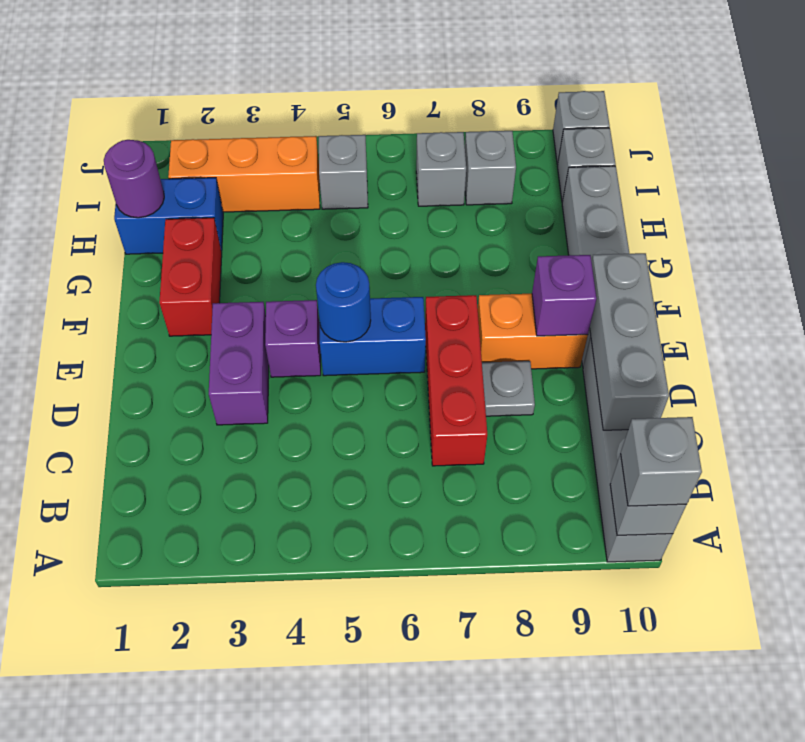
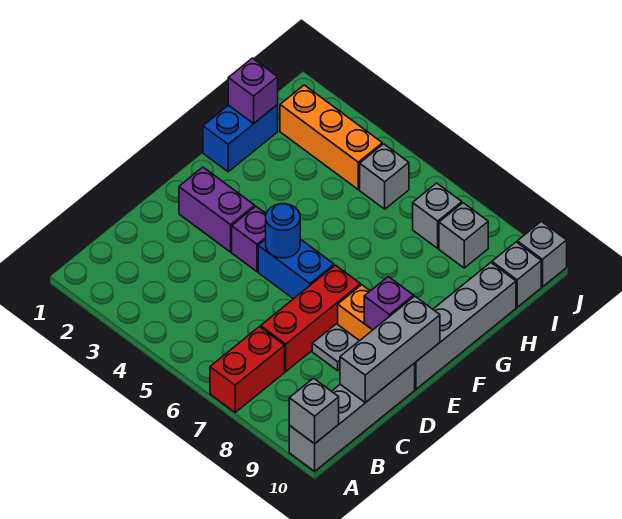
grey 1x1 brick [621,417,702,506] -> none
purple 1x2 brick [209,302,269,425] -> purple 1x2 brick turned to [179,167,255,252]
red 1x2 brick [159,218,222,336] -> red 1x2 brick moved to [210,327,285,412]
blue 1x2 brick [114,178,223,254] -> blue 1x2 brick turned to [203,105,278,172]
purple 1x1 round brick [104,140,164,218] -> purple 1x1 brick [228,58,278,123]

